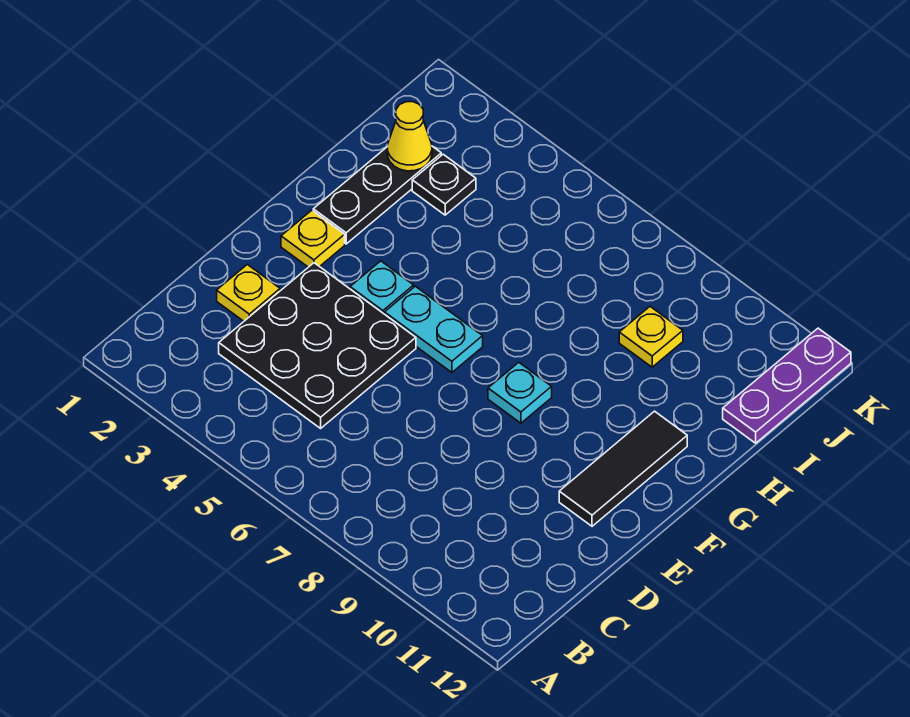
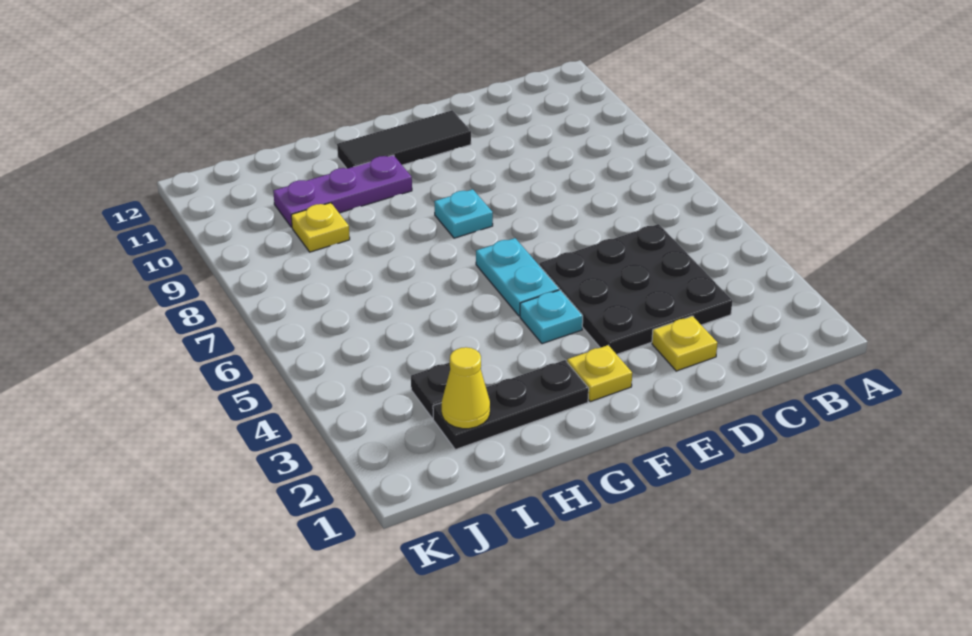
purple 1x3 plate [723,328,851,443] -> purple 1x3 plate moved to [273,155,412,227]

